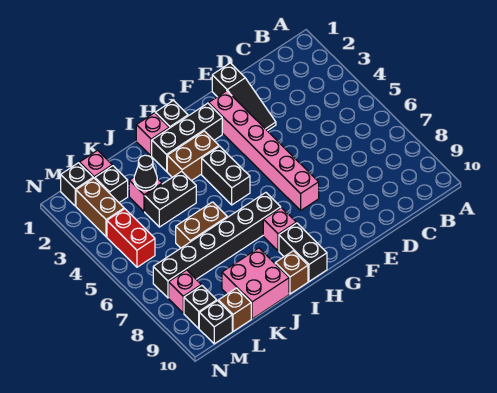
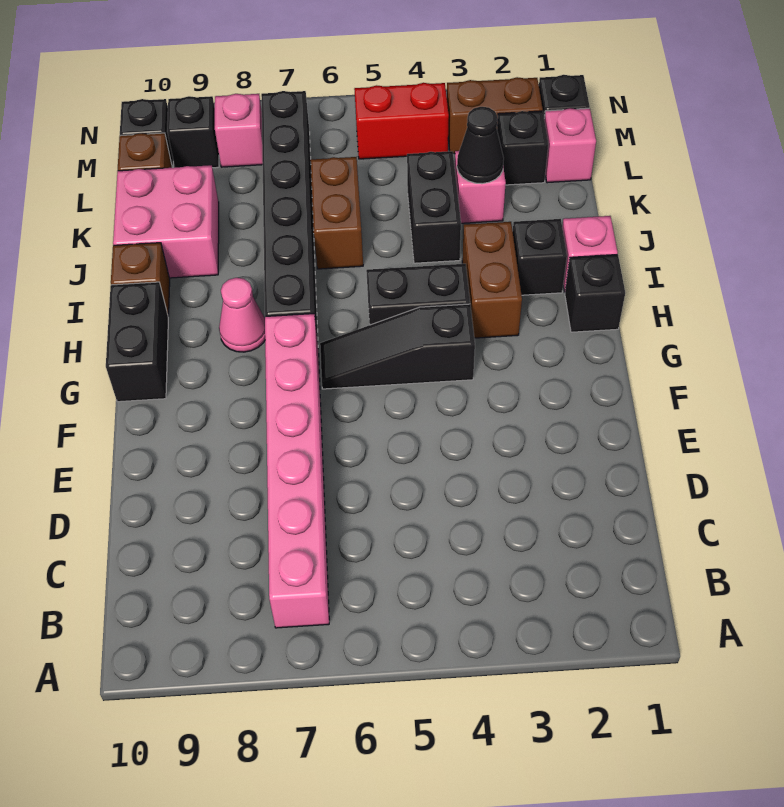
black 1x3 slope [212,63,276,131] -> black 1x3 slope moved to [320,304,475,389]
pink 1x6 brick [209,91,319,210] -> pink 1x6 brick turned to [265,314,329,628]
black 1x3 brick [152,103,222,171] -> black 1x1 brick [513,219,567,295]
pink 1x1 brick [263,208,296,251] -> pink 1x1 cone [219,278,265,352]
black 1x2 brick [279,223,327,281] -> black 1x2 brick turned to [106,282,168,402]

